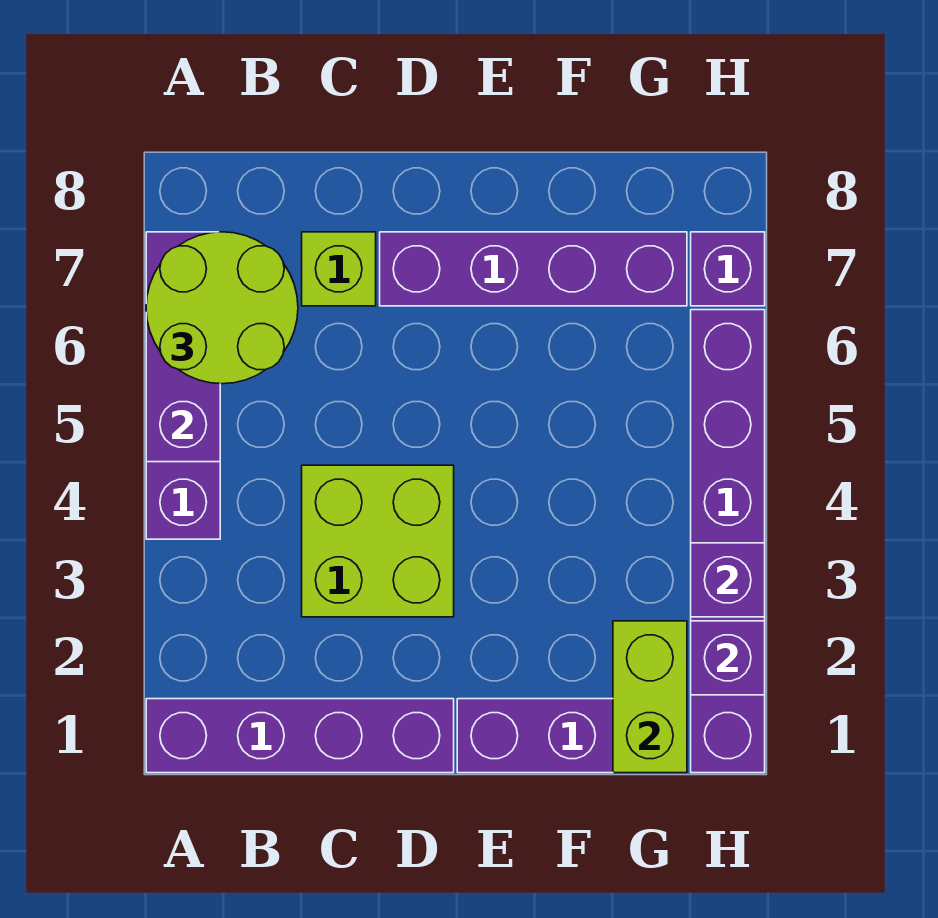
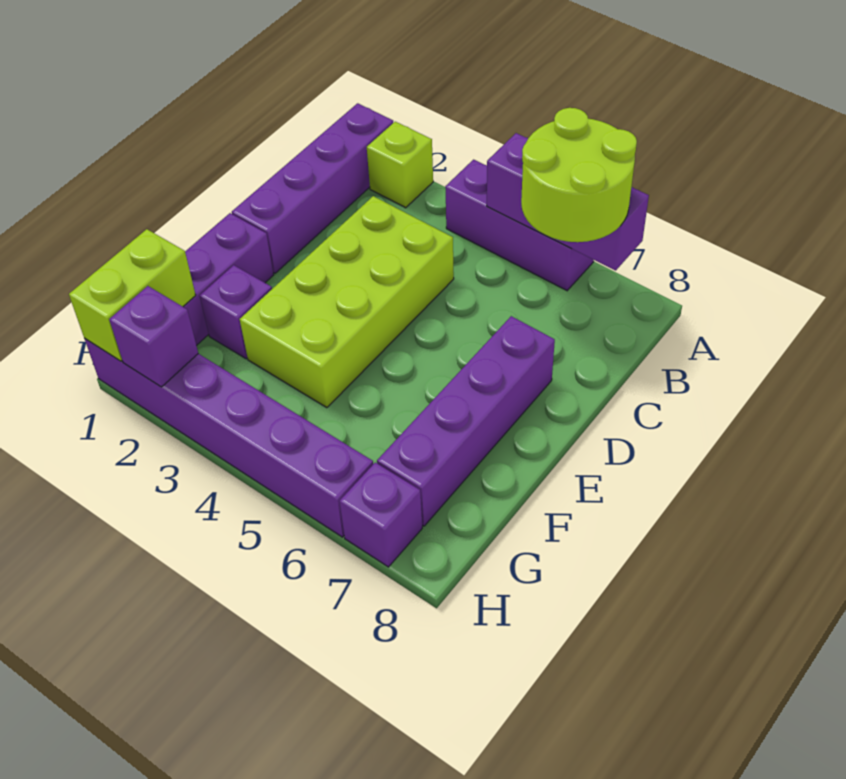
lime 2x2 brick [302,465,454,617] -> lime 2x4 brick [240,196,454,408]
lime 1x1 brick [302,232,376,306] -> lime 1x1 brick moved to [367,122,433,208]
lime 1x2 brick [613,621,687,773] -> lime 1x2 brick turned to [69,229,196,361]
purple 1x1 brick [691,543,765,617] -> purple 1x1 brick moved to [200,265,272,359]

